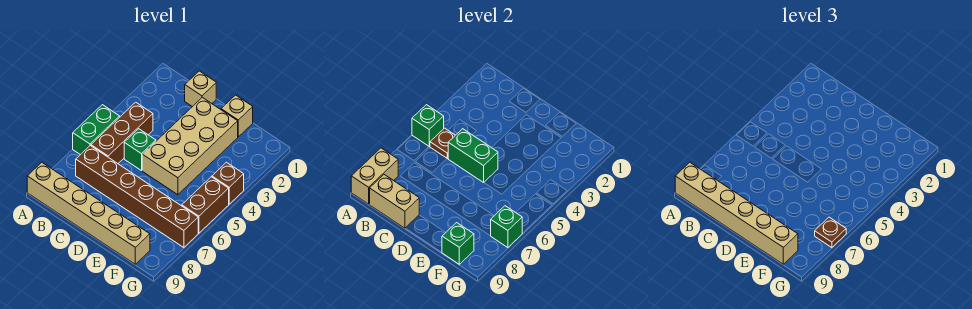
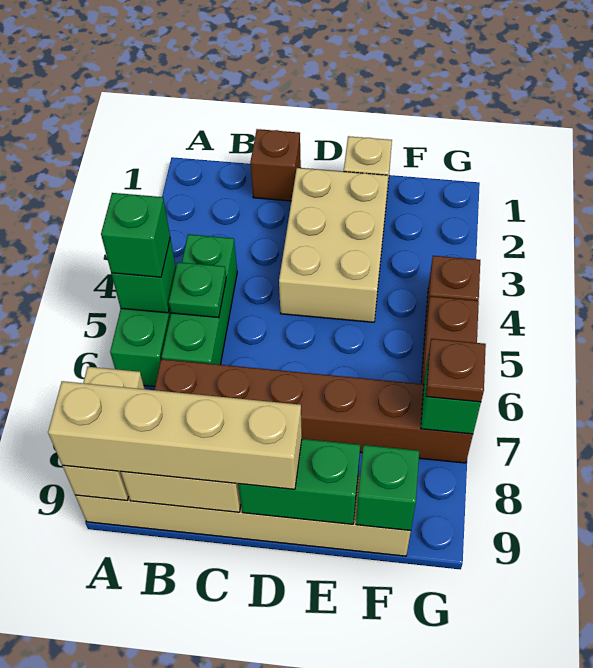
tan 1x6 brick [675,162,798,264] -> tan 1x4 brick [48,381,302,489]
brown 1x3 brick [91,102,153,163] -> green 1x3 brick [162,234,237,365]
brown 1x1 plate [430,128,455,158] -> green 1x1 plate [169,262,226,318]
tan 1x1 brick [185,71,216,107] -> brown 1x1 brick [250,129,301,201]
green 1x1 brick [124,129,156,171] -> green 1x1 brick moved to [101,193,170,277]
green 1x2 brick [448,129,498,182] -> green 1x2 brick moved to [238,439,360,524]
tan 2x4 brick [142,97,238,195] -> tan 2x3 brick [279,168,388,322]

